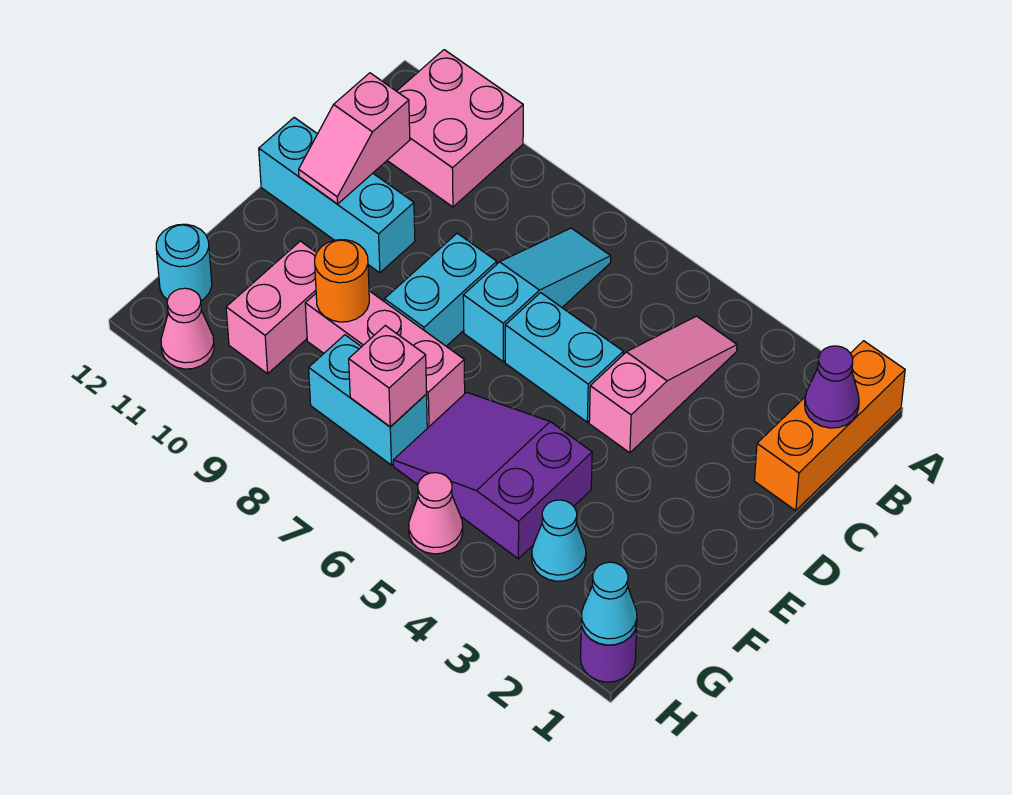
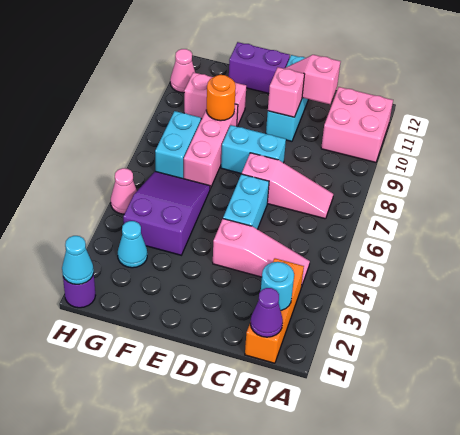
orange 1x3 brick [754,341,905,511] -> orange 1x3 brick turned to [245,258,304,363]
cyan 1x3 slope [463,228,611,362] -> pink 1x3 slope [242,153,333,219]
none -> purple 1x2 brick [229,42,290,93]
pink 1x1 brick [349,326,427,427] -> pink 1x1 brick moved to [268,67,304,117]
cyan 1x1 round brick [156,224,212,301] -> cyan 1x1 round brick moved to [261,262,294,311]

